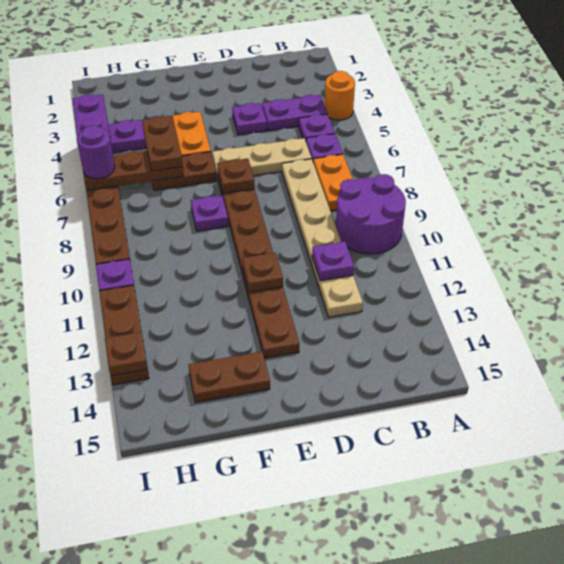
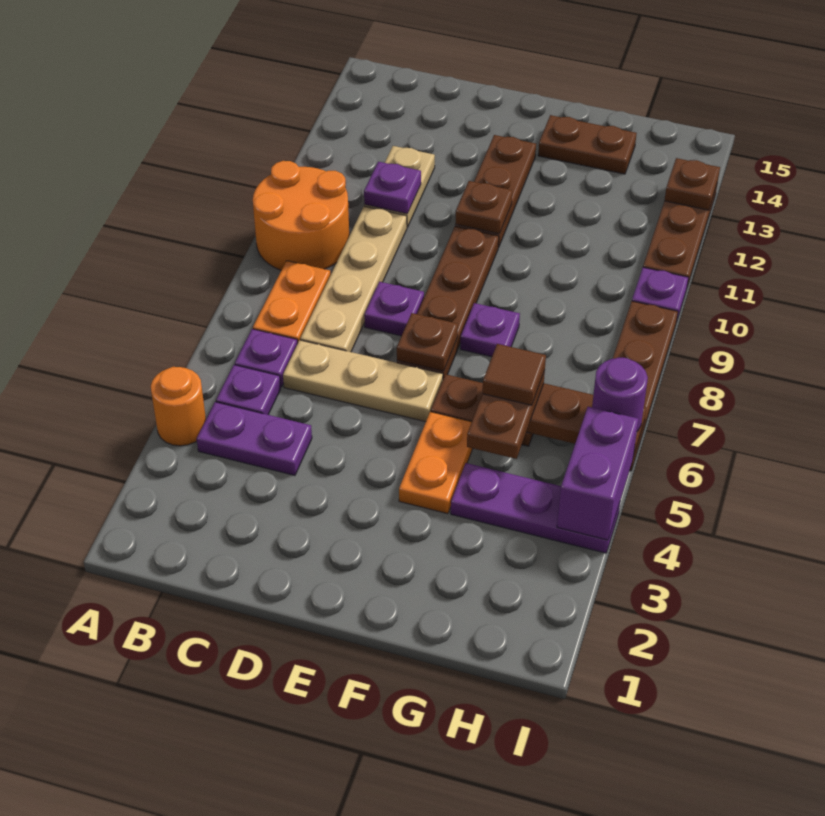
purple 2x2 round brick [336,174,406,254] -> orange 2x2 round brick [253,161,349,270]
purple 1x1 plate [232,103,267,135] -> purple 1x1 plate moved to [364,282,424,336]
none -> brown 1x1 tile [482,344,546,405]

